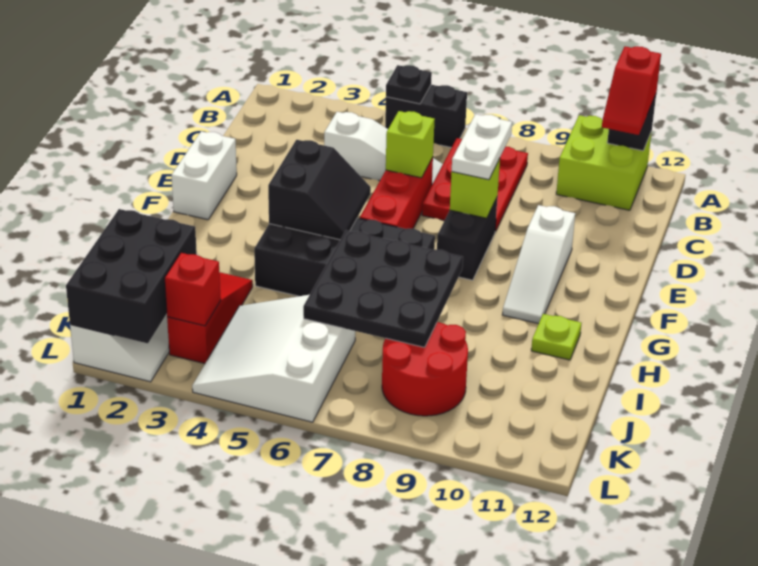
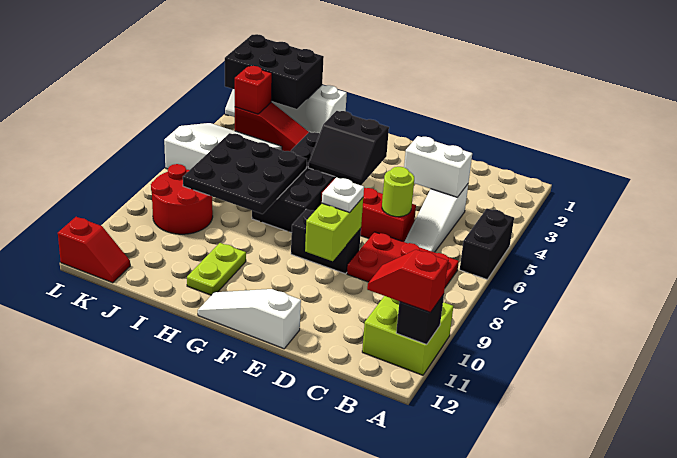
black 1x1 plate [386,65,432,104] -> none
lime 1x1 brick [386,111,435,178] -> lime 1x1 round brick [382,167,414,217]
white 1x2 plate [452,114,512,180] -> white 1x1 plate [322,177,364,212]
white 1x2 brick [172,131,237,220] -> white 1x2 brick moved to [404,136,472,197]
lime 1x1 brick [450,158,500,218] -> lime 1x2 brick [305,198,363,261]
white 1x3 slope [502,205,575,324] -> white 1x3 slope moved to [198,289,301,349]
lime 1x1 plate [531,314,581,360] -> lime 1x2 plate [187,243,246,295]
none -> red 1x2 slope [58,217,130,283]

